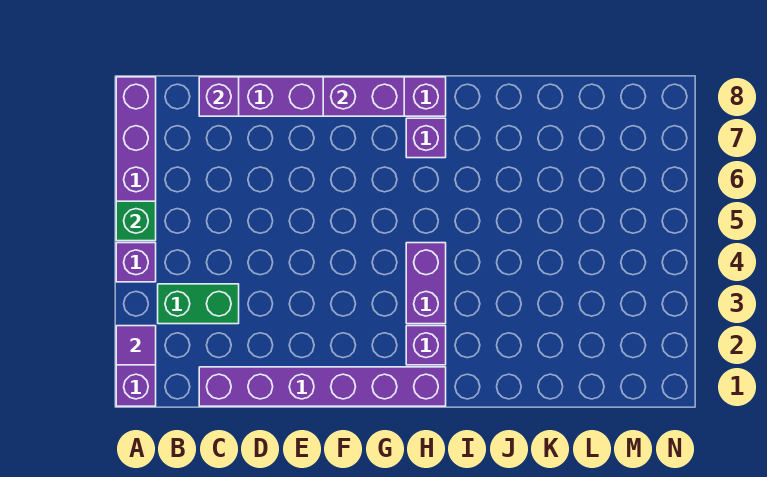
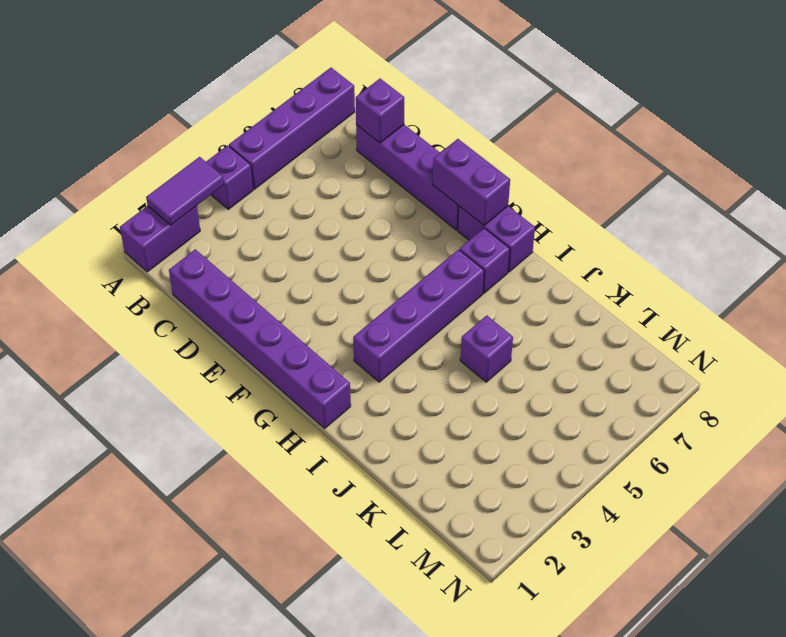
purple 1x1 tile [116,326,156,365] -> purple 1x2 tile [146,157,224,225]
green 1x1 brick [116,201,156,241] -> none
green 1x2 brick [158,284,239,324] -> none
purple 1x1 brick [406,326,446,365] -> purple 1x1 brick moved to [460,315,513,382]
purple 1x2 brick [406,243,446,324] -> purple 1x4 brick [353,250,484,382]

